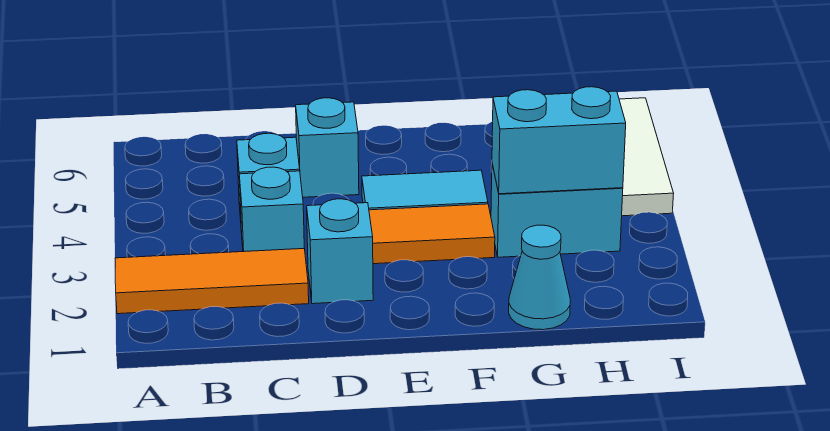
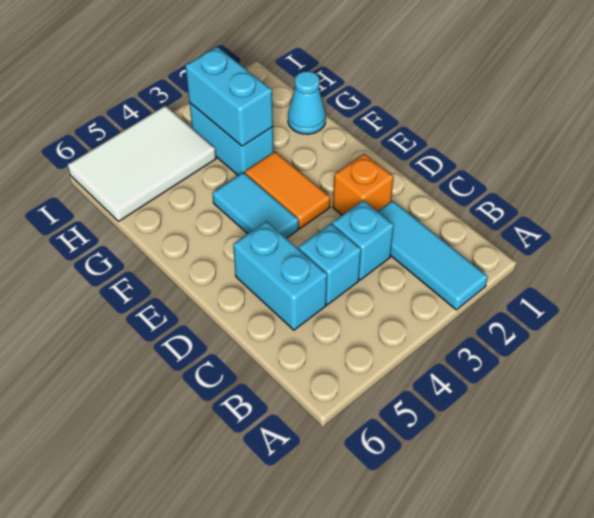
orange 1x3 tile [115,249,309,314] -> cyan 1x3 tile [378,201,488,310]
cyan 1x1 brick [307,199,373,304] -> orange 1x1 brick [333,154,393,215]
cyan 1x1 brick [296,98,359,197] -> cyan 1x2 brick [233,221,327,330]

